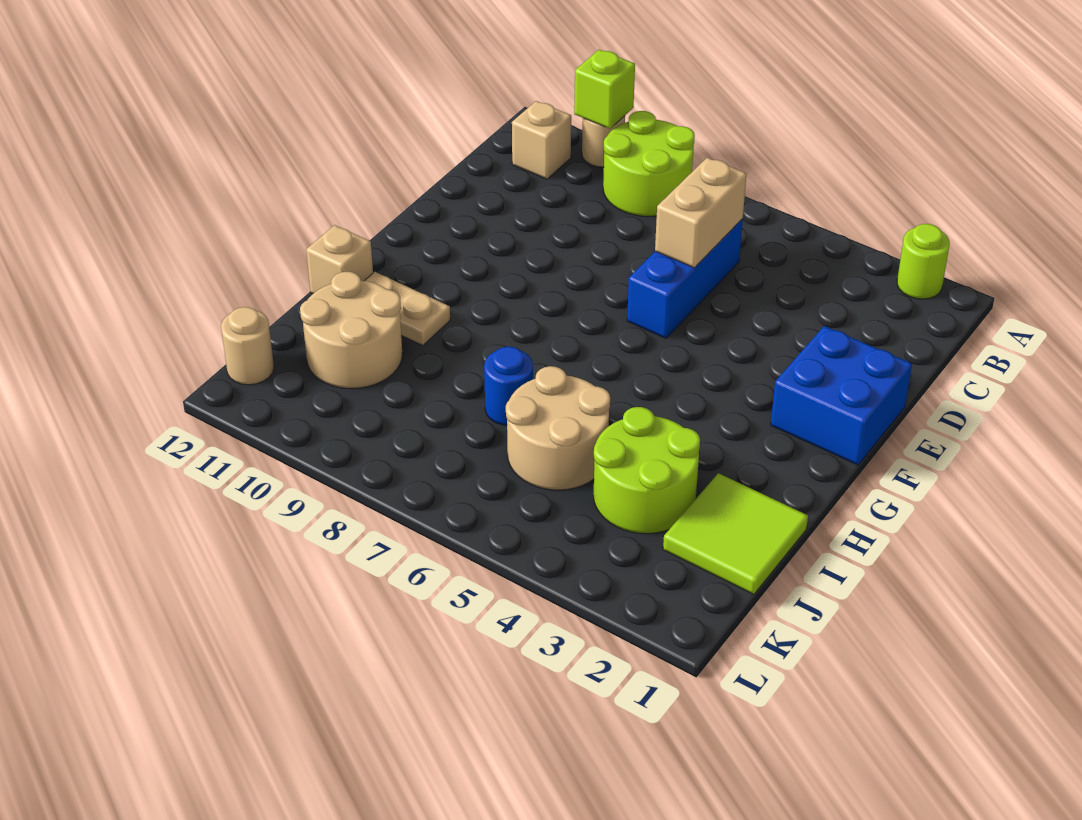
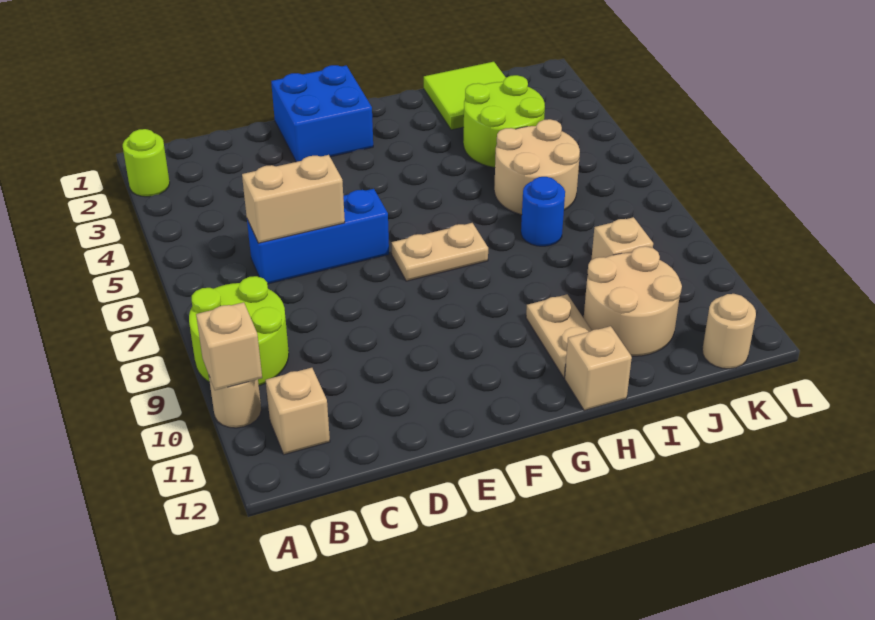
lime 1x1 brick [574,50,635,129] -> tan 1x1 brick [196,302,262,390]
none -> tan 1x2 plate [391,223,488,281]
none -> tan 1x1 brick [591,217,653,260]

